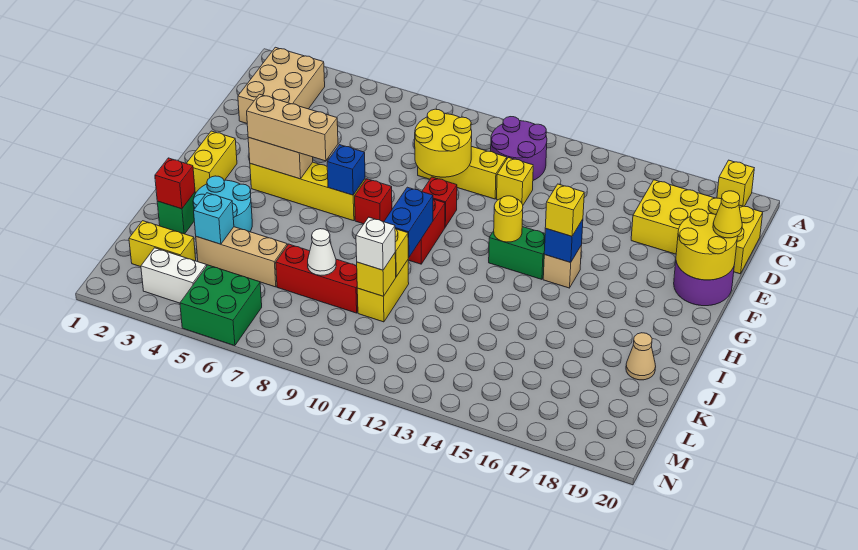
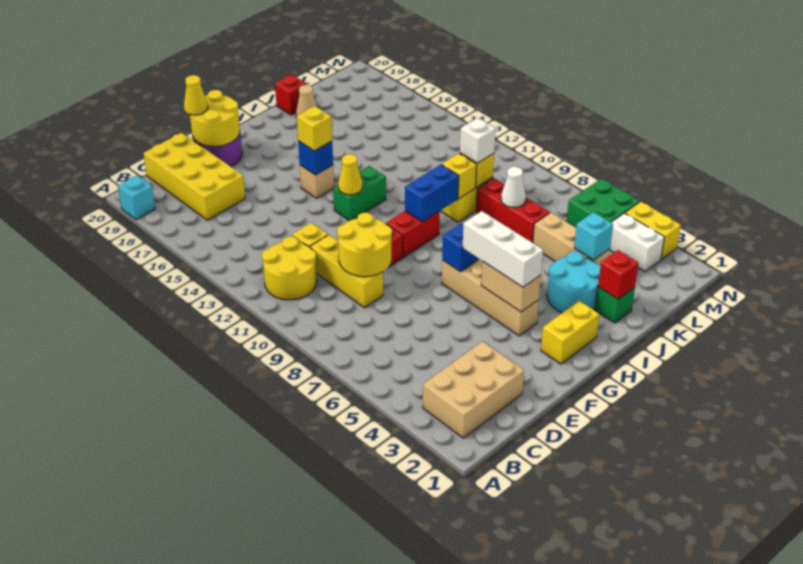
yellow 1x1 brick [717,160,754,206] -> cyan 1x1 brick [118,175,155,220]
purple 2x2 round brick [491,117,547,180] -> yellow 2x2 round brick [262,236,317,300]
yellow 1x4 brick [250,162,365,221] -> tan 1x4 brick [442,260,539,336]
tan 1x3 brick [247,94,338,161] -> white 1x3 brick [463,211,543,287]
red 1x1 brick [355,179,392,224] -> red 1x1 brick moved to [275,74,306,115]
green 1x2 brick [489,227,545,279] -> green 1x2 brick turned to [333,166,386,221]
yellow 1x1 round brick [494,196,523,242] -> yellow 1x1 cone [338,154,362,195]
yellow 1x2 brick [129,221,196,267] -> yellow 1x2 brick moved to [625,202,681,259]

